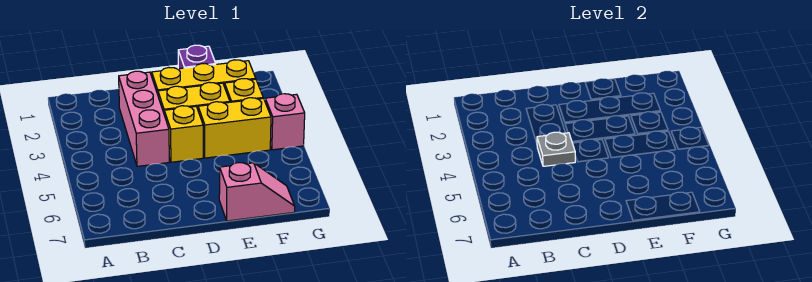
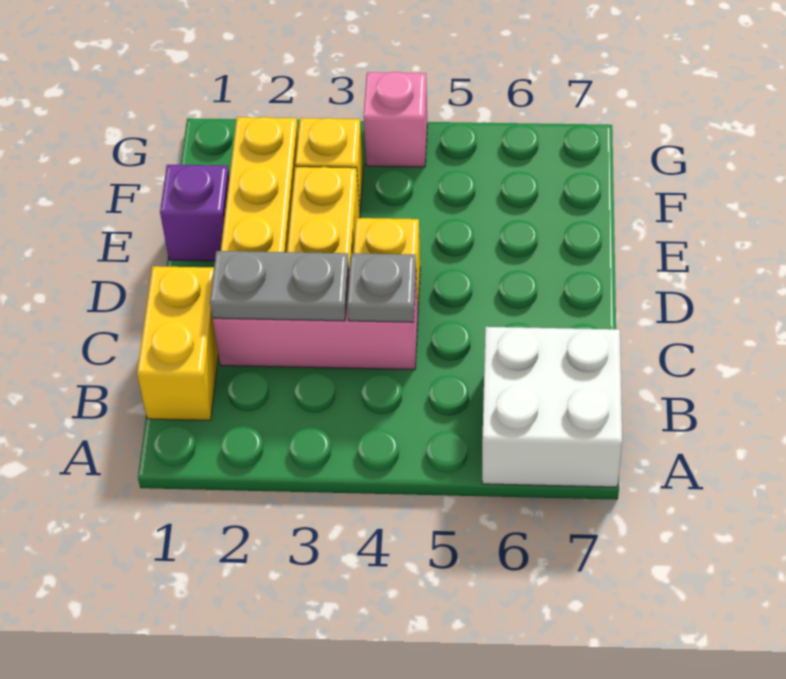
none -> white 2x2 brick [482,327,622,487]
none -> grey 1x2 plate [210,251,349,321]
yellow 1x2 brick [198,98,271,158] -> yellow 1x2 brick moved to [137,266,218,420]
pink 1x2 slope [219,163,295,221] -> none

